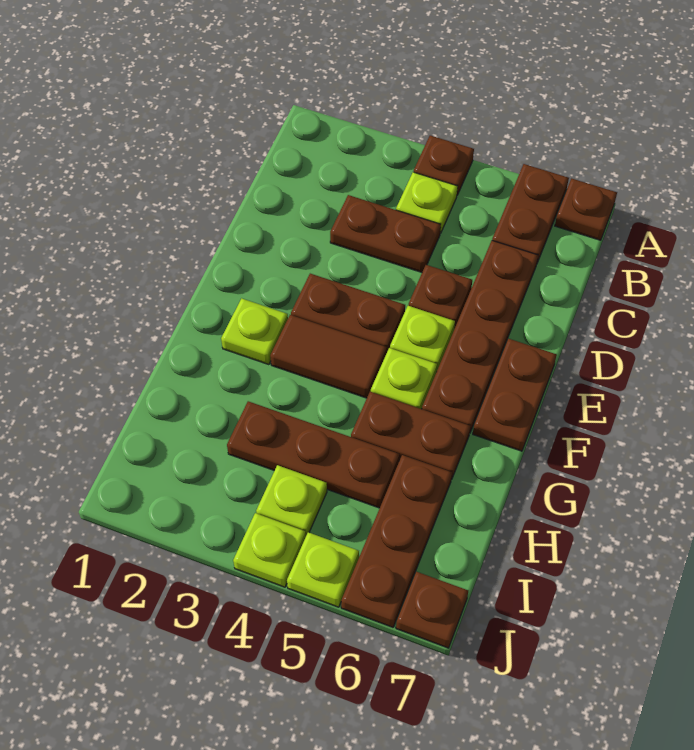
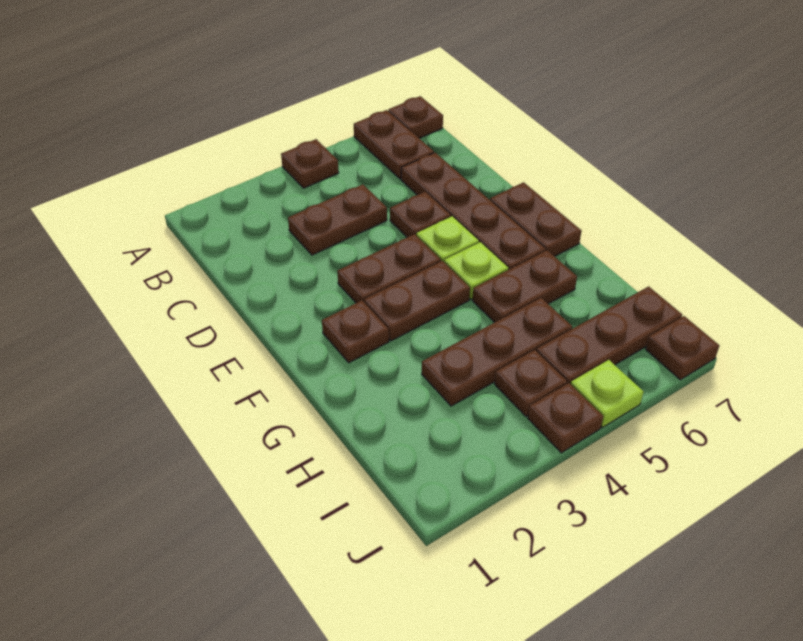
lime 1x1 plate [396,172,458,234] -> none
lime 1x1 plate [221,298,288,365] -> brown 1x1 plate [322,300,389,363]
brown 1x2 tile [270,315,387,398] -> brown 1x2 plate [364,261,470,341]
brown 1x3 plate [341,455,452,627] -> brown 1x3 plate turned to [536,286,682,384]
lime 1x1 plate [256,465,327,535] -> brown 1x1 plate [495,350,567,417]
lime 1x1 plate [233,513,306,587] -> brown 1x1 plate [528,383,603,453]

